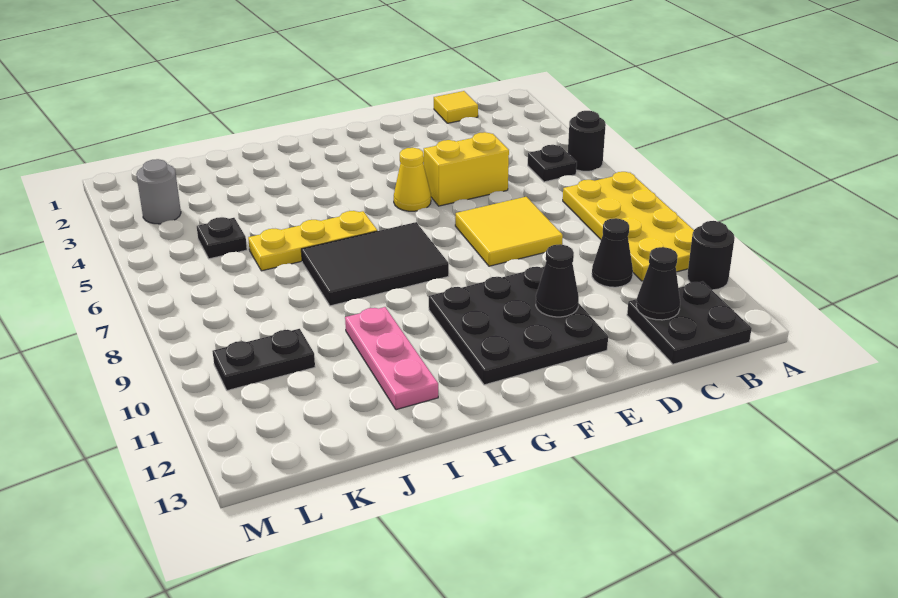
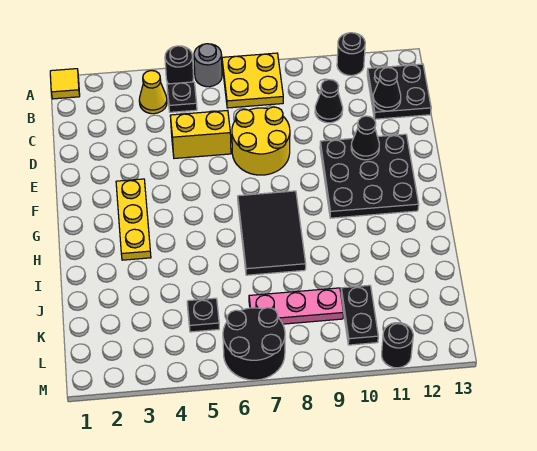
yellow 2x4 plate [563,172,694,281] -> yellow 2x2 plate [222,53,283,108]
yellow 1x1 tile [434,91,478,123] -> yellow 1x1 tile moved to [50,69,80,99]
yellow 1x2 brick [423,132,509,206] -> yellow 1x2 brick turned to [170,110,231,158]
yellow 2x2 tile [455,197,563,266] -> yellow 2x2 round brick [232,107,290,175]
yellow 1x1 cone [394,148,431,211] -> yellow 1x1 cone moved to [139,71,167,114]
yellow 1x3 plate [248,211,377,271] -> yellow 1x3 plate moved to [116,179,151,260]
pink 1x3 plate [345,307,438,410] -> pink 1x3 plate moved to [249,288,343,324]
grey 1x1 round brick [136,159,181,224] -> grey 1x1 round brick moved to [194,44,222,87]
none -> black 2x2 round brick [223,308,285,380]
none -> black 1x1 round brick [382,323,413,368]

